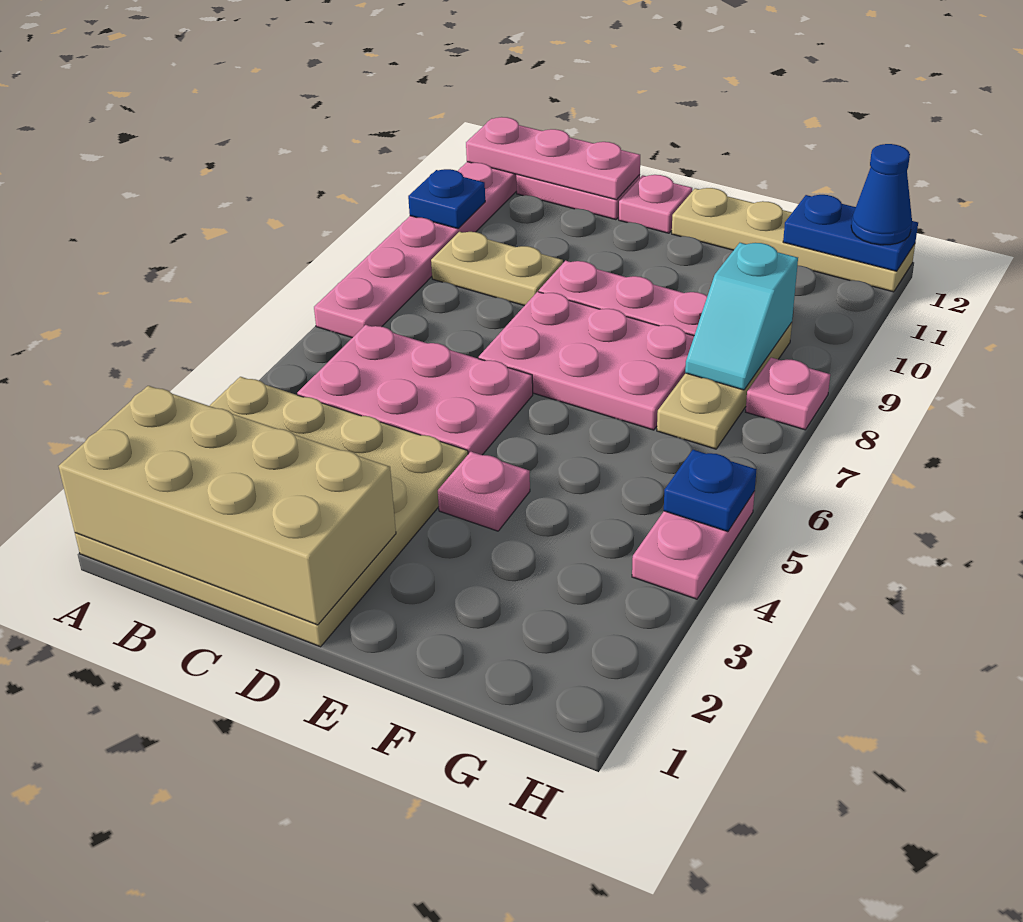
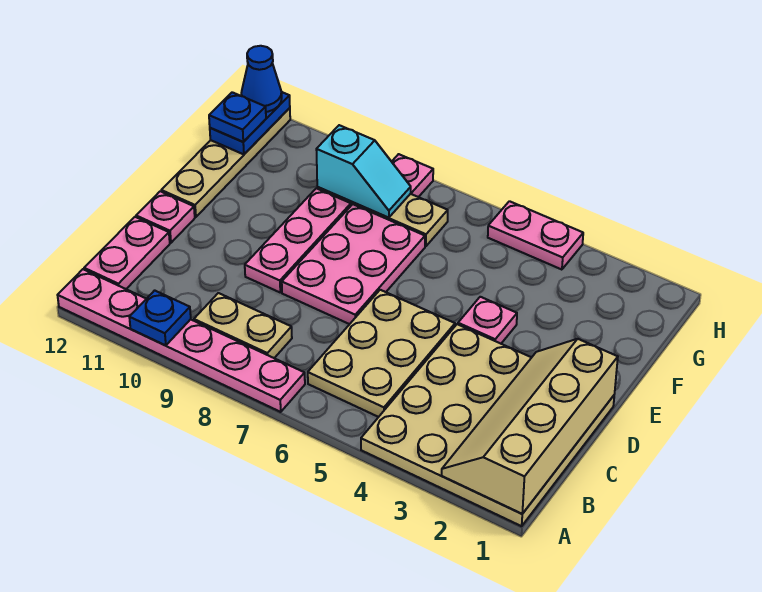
tan 2x4 brick [59,386,396,625] -> tan 2x4 slope [442,339,618,514]
pink 1x3 plate [466,117,640,200] -> none
pink 2x3 plate [297,325,533,455] -> tan 2x3 plate [308,290,455,417]
tan 1x2 plate [431,232,563,306] -> tan 1x2 plate turned to [194,293,292,358]
blue 1x1 plate [664,450,756,532] -> blue 1x1 plate moved to [209,92,266,142]

